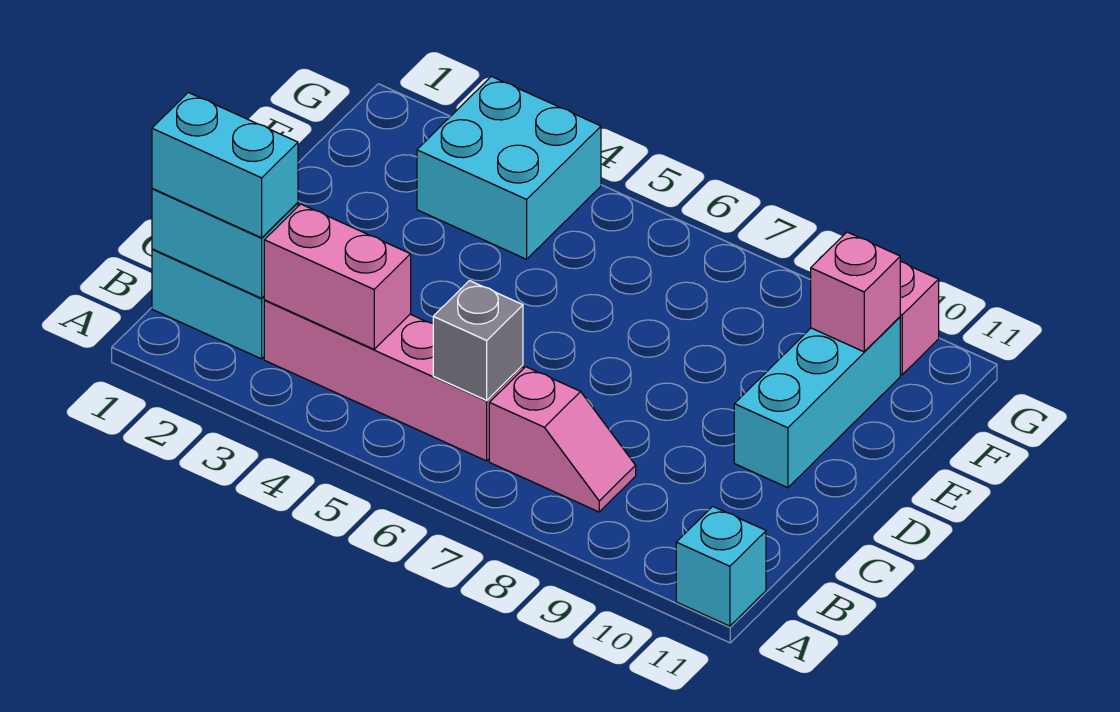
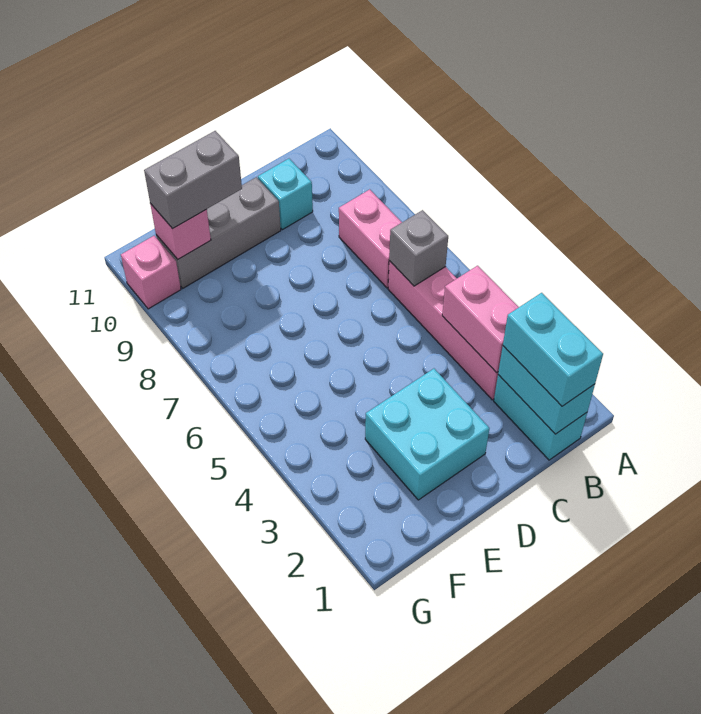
cyan 1x1 brick [676,506,766,626] -> cyan 1x1 brick moved to [258,159,313,230]
pink 1x2 slope [489,367,636,512] -> pink 1x2 brick [339,189,402,288]
cyan 1x3 brick [734,317,900,488] -> grey 1x3 brick [156,177,281,288]
none -> grey 1x2 brick [144,131,242,228]
cyan 2x2 brick [417,76,601,259] -> cyan 2x2 brick moved to [365,369,489,500]

